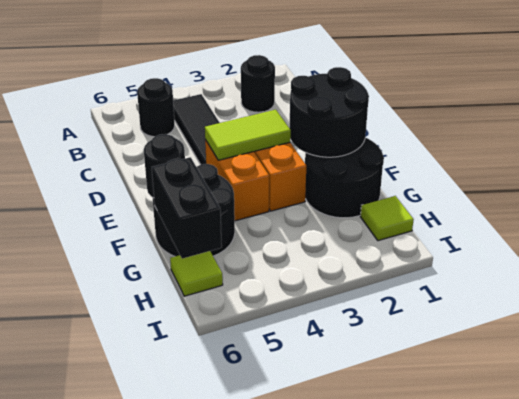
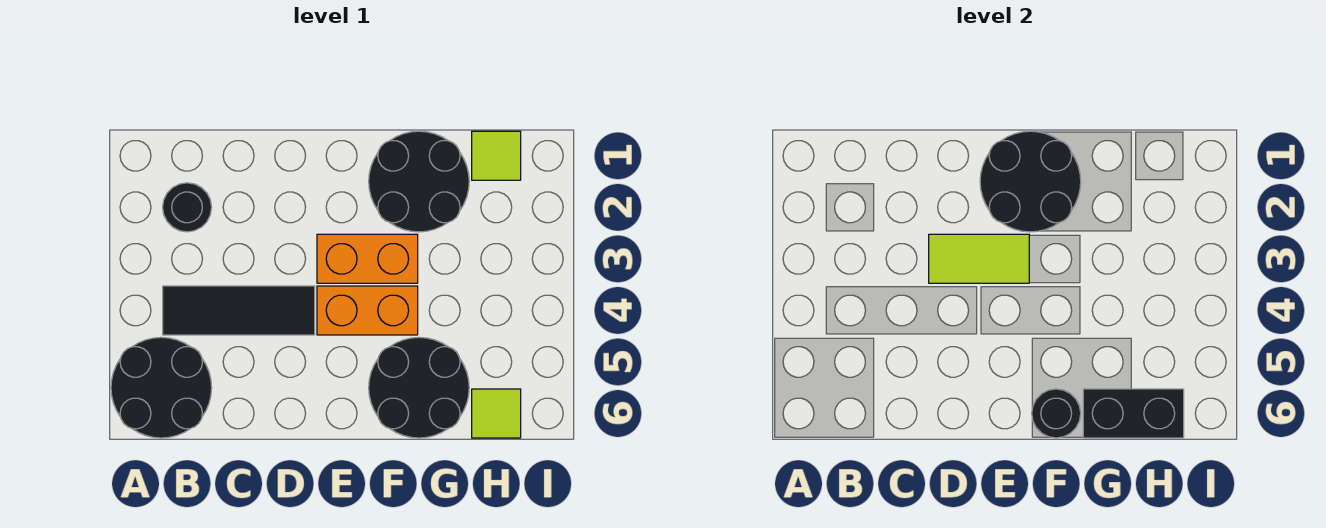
black 1x1 round brick [137,78,175,137] -> black 2x2 round brick [111,337,212,438]
lime 1x2 tile [205,110,291,160] -> lime 1x2 tile turned to [929,234,1029,283]

